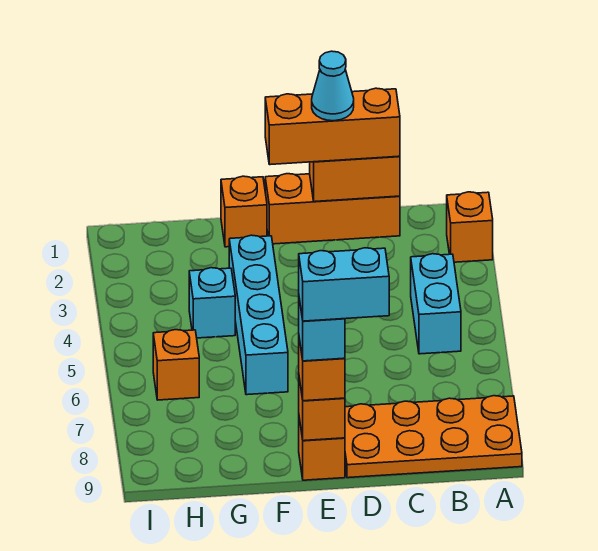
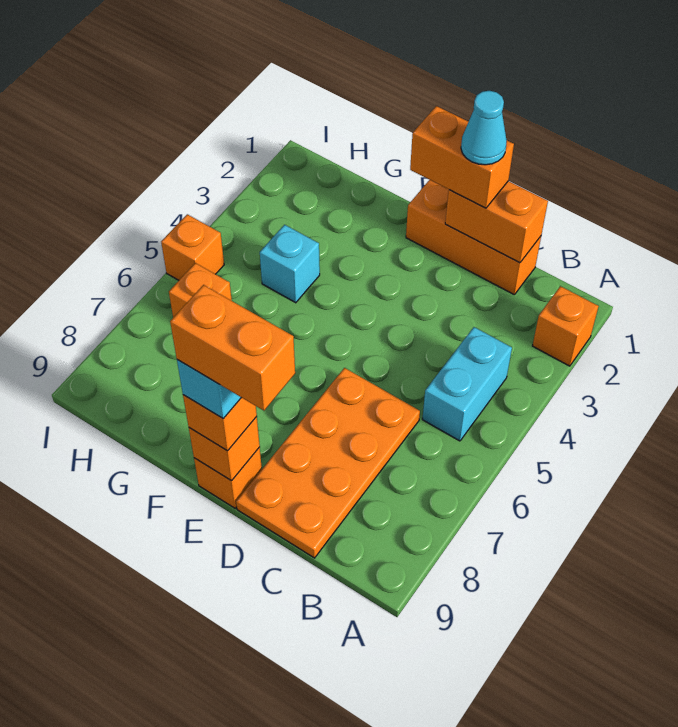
orange 2x4 plate [345,396,522,478] -> orange 2x4 plate turned to [236,368,420,558]
orange 1x3 brick [265,88,400,165] -> orange 1x2 brick [410,106,514,208]
cyan 1x2 brick [299,248,389,321] -> orange 1x2 brick [170,285,295,411]
orange 1x1 brick [221,176,267,247] -> orange 1x1 brick moved to [161,214,224,280]
cyan 1x4 brick [229,235,288,395] -> none

